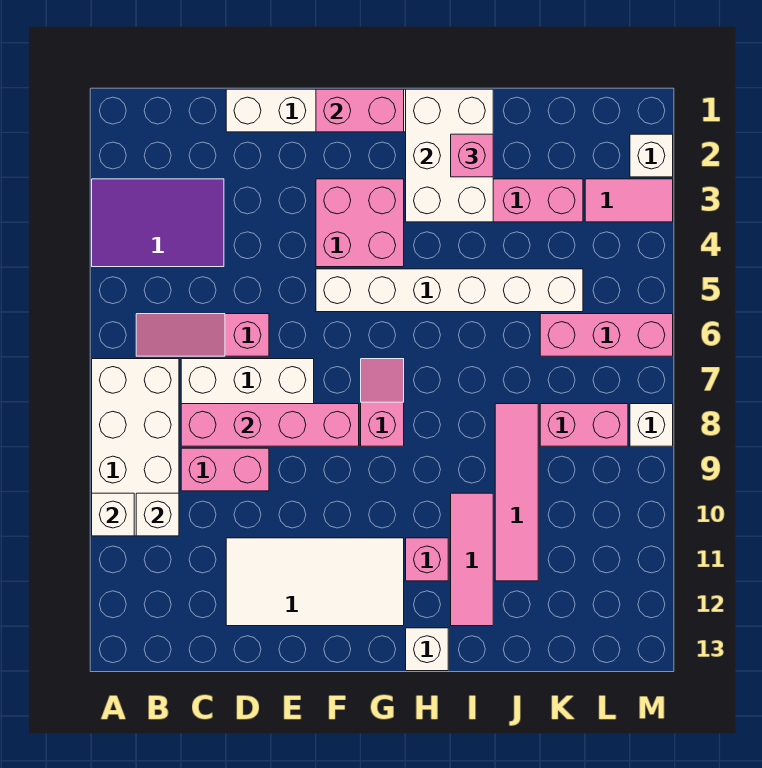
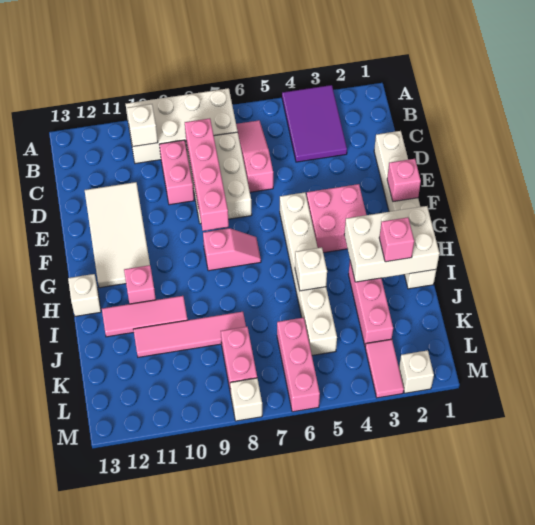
white 1x1 brick [92,493,134,536] -> white 1x1 brick moved to [295,247,327,291]
pink 1x2 brick [316,89,404,132] -> pink 1x1 brick [387,159,421,202]

